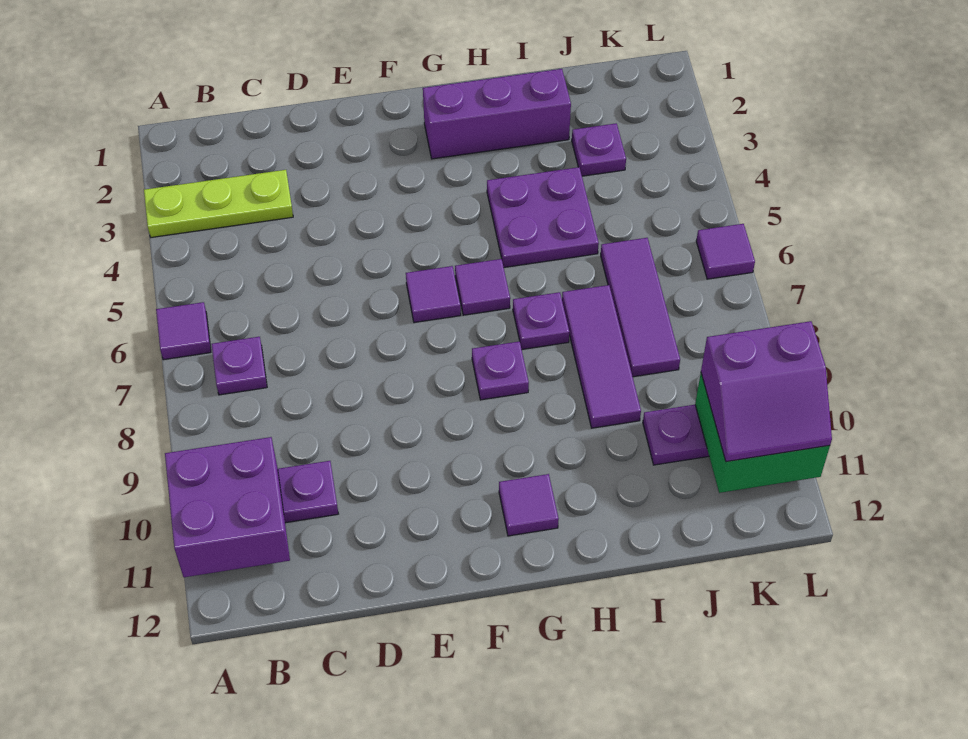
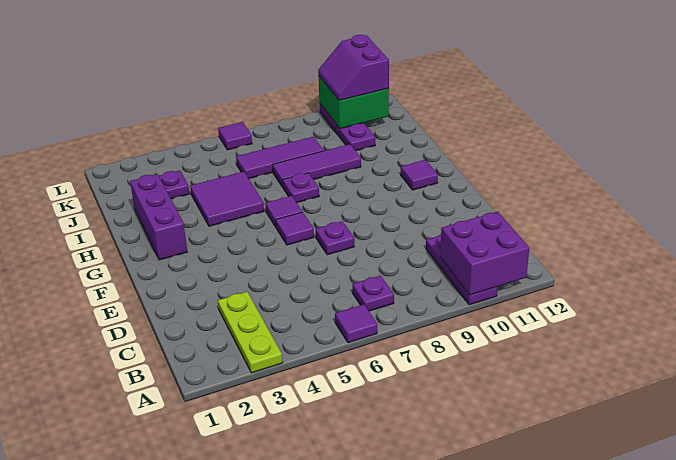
purple 1x1 plate [472,341,529,400] -> purple 1x1 plate moved to [316,221,354,255]
purple 2x2 plate [487,167,599,267] -> purple 2x2 tile [190,172,264,226]
purple 2x2 slope [701,321,832,462] -> purple 2x2 slope turned to [318,35,389,101]

